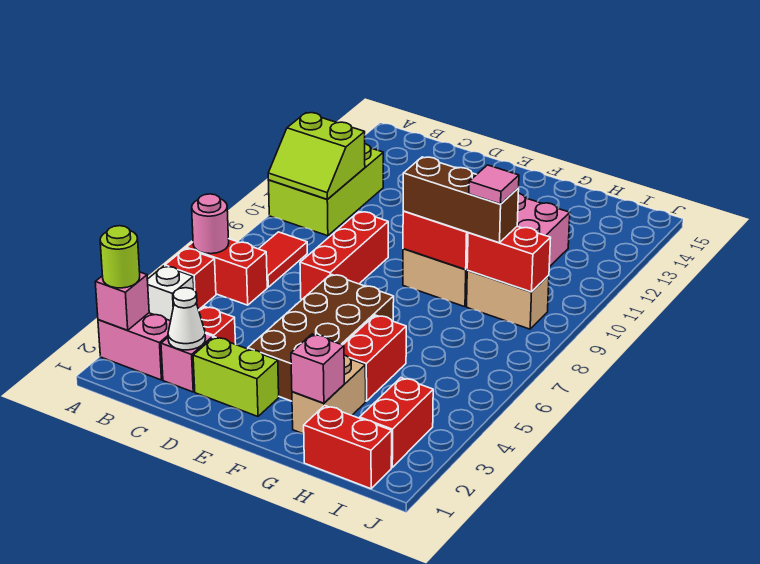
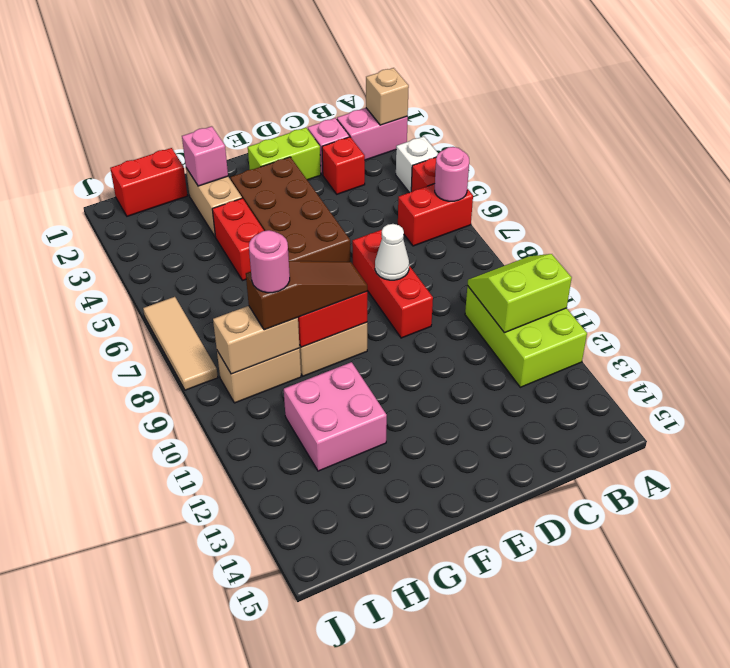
pink 1x1 brick [95,272,149,330] -> tan 1x1 brick [366,68,409,125]
lime 1x1 round brick [100,226,140,288] -> none
red 1x2 tile [259,232,307,287] -> none
white 1x1 cone [168,288,205,350] -> white 1x1 cone moved to [375,224,409,280]
brown 1x3 brick [403,157,519,243] -> brown 1x3 slope [246,261,367,330]
red 1x2 brick [467,226,551,292] -> tan 1x2 brick [213,306,300,374]
pink 1x1 tile [469,165,519,204] -> pink 1x1 round brick [249,230,290,293]
red 1x2 brick [360,378,433,467] -> none
none -> tan 1x3 tile [143,297,218,390]

